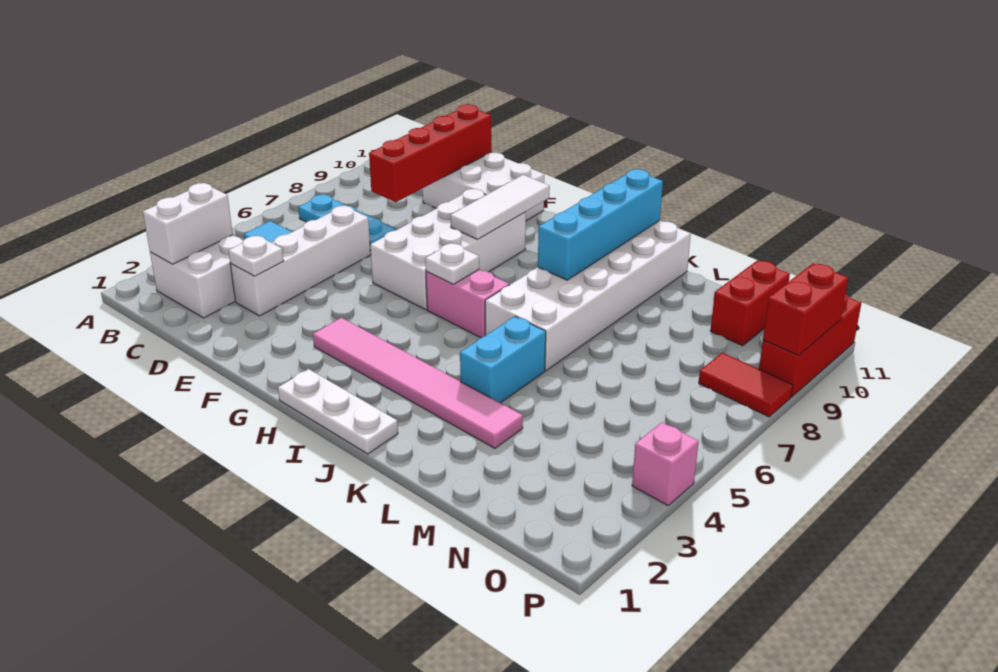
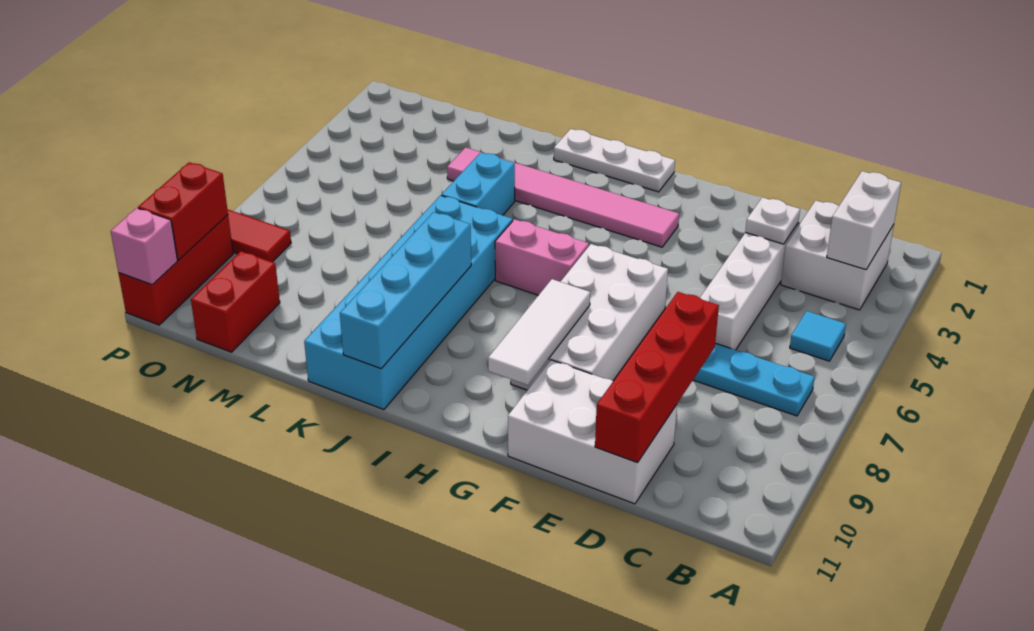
white 1x1 plate [425,243,479,284] -> none
white 2x6 brick [485,221,691,371] -> cyan 2x6 brick [304,195,513,410]
pink 1x1 brick [632,422,699,505] -> pink 1x1 brick moved to [111,208,177,285]

